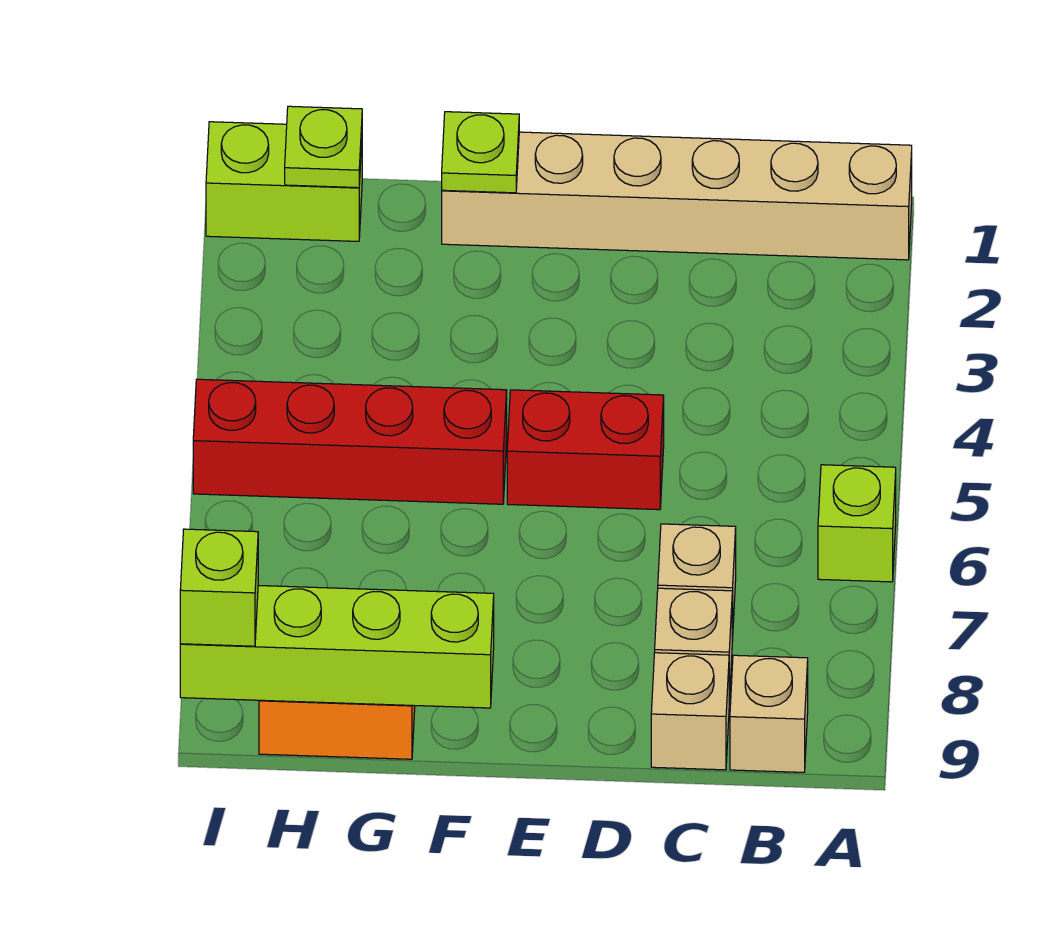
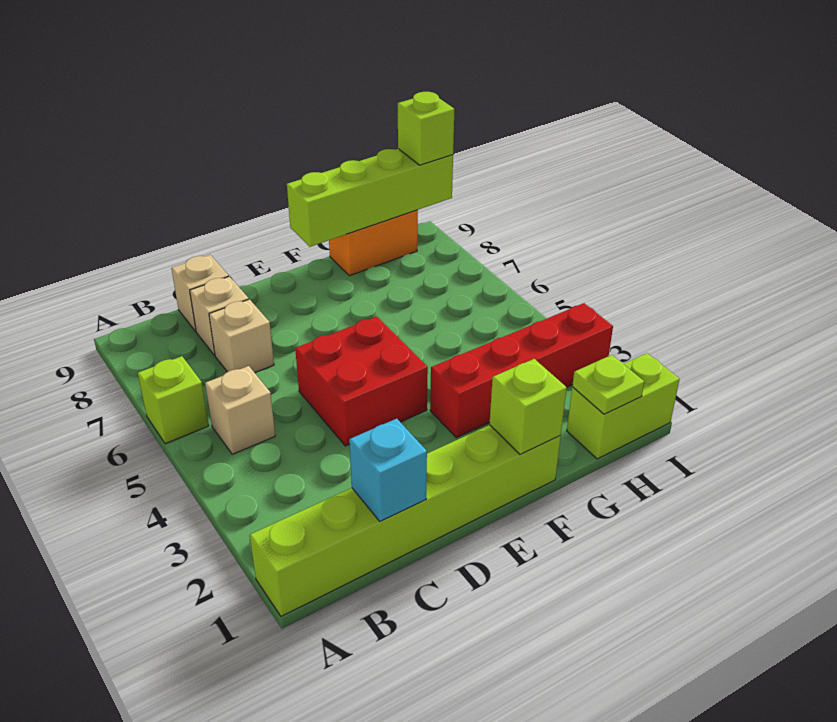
tan 1x6 brick [442,132,912,260] -> lime 1x6 brick [250,425,561,616]
tan 1x1 brick [730,655,808,772] -> tan 1x1 brick moved to [205,366,275,454]
none -> cyan 1x1 brick [349,419,427,521]
red 1x2 brick [507,390,664,510] -> red 2x2 brick [295,317,428,446]
lime 1x1 plate [442,112,519,193] -> lime 1x1 brick [489,359,567,454]
red 1x4 brick [193,379,507,504] -> red 1x4 brick moved to [430,303,613,438]

